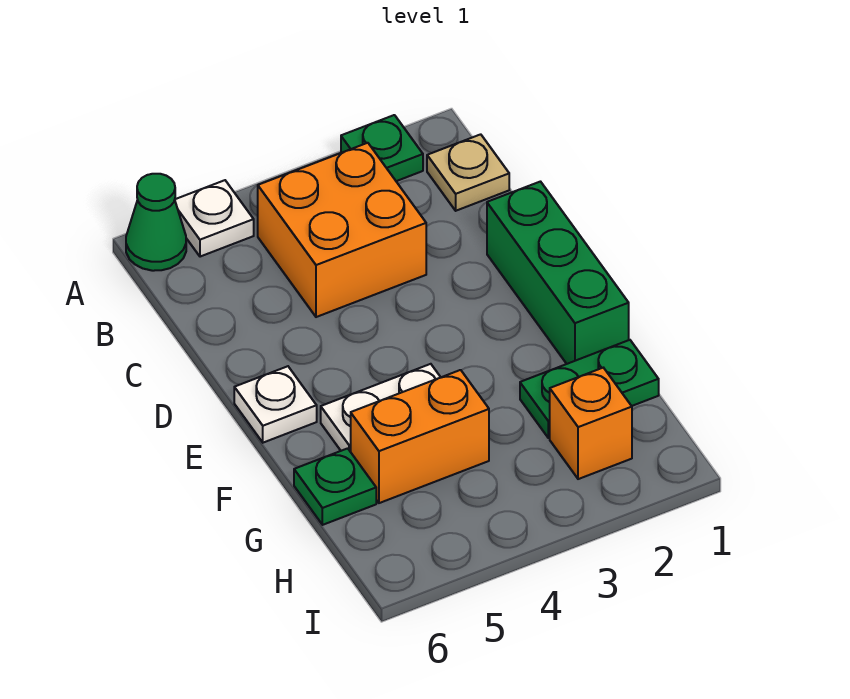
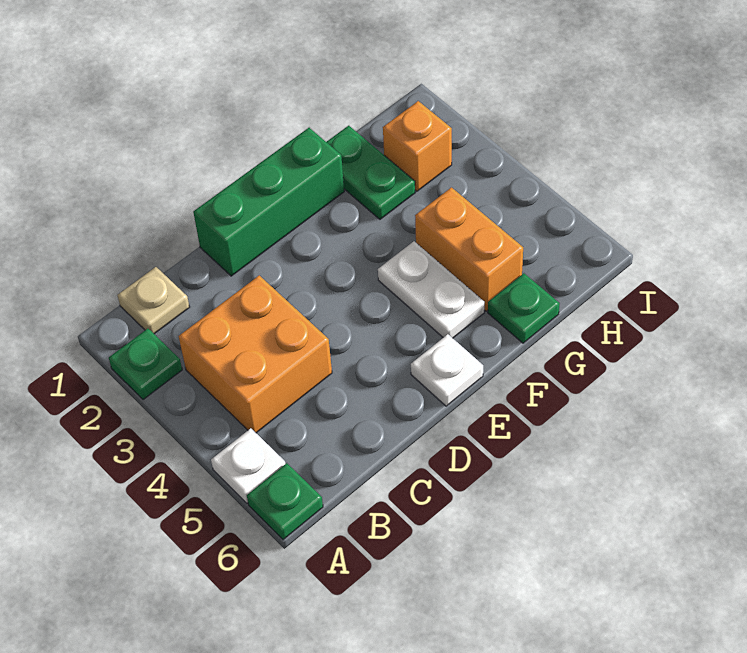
green 1x1 cone [126,174,186,271] -> green 1x1 plate [247,463,323,540]

